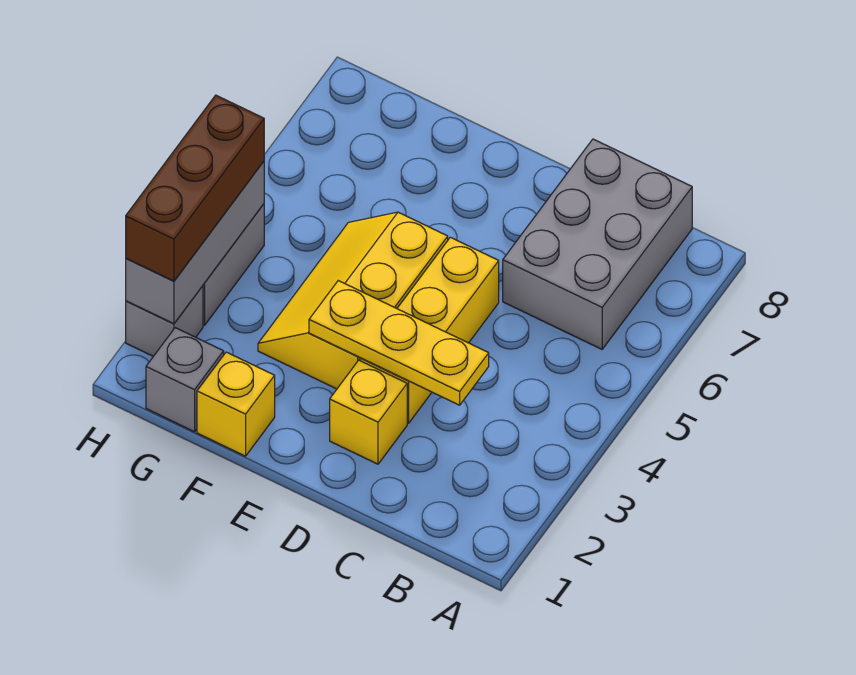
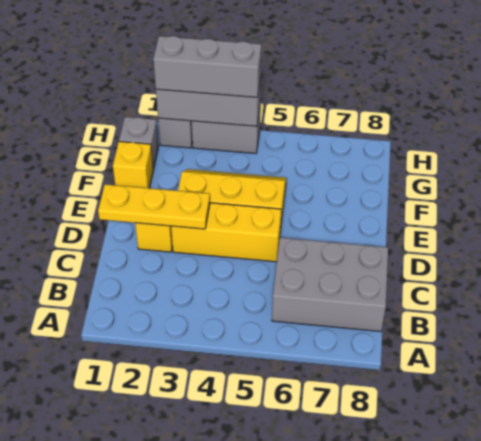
yellow 1x3 plate [309,281,489,405] -> yellow 1x3 plate turned to [98,184,210,229]
brown 1x3 brick [126,95,264,281] -> grey 1x3 brick [153,36,261,97]

